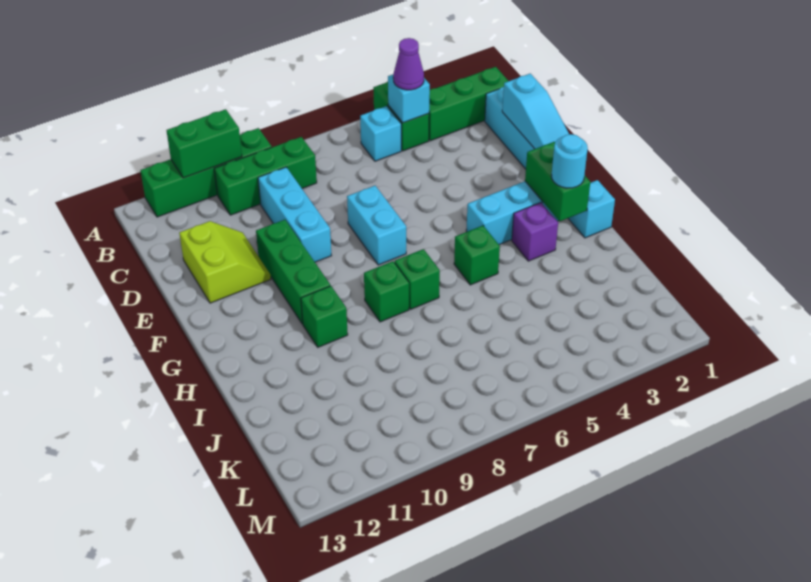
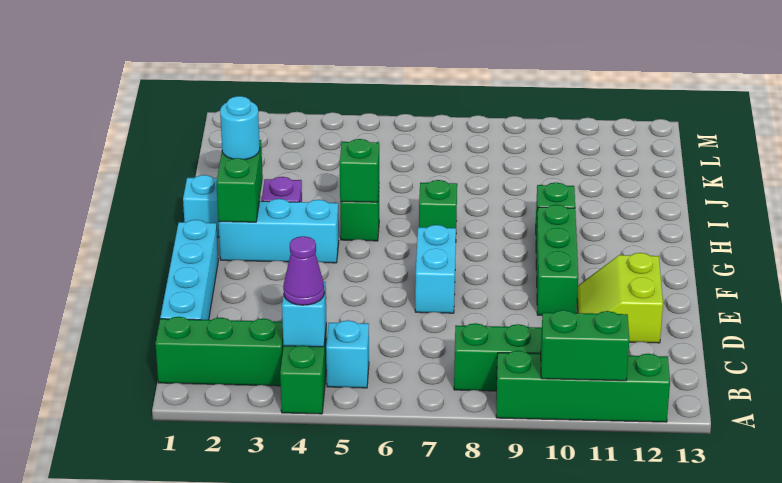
cyan 1x3 brick [258,167,331,262] -> none
cyan 1x3 slope [502,74,569,149] -> none
green 1x1 brick [364,261,409,322] -> green 1x1 brick moved to [340,139,379,202]

